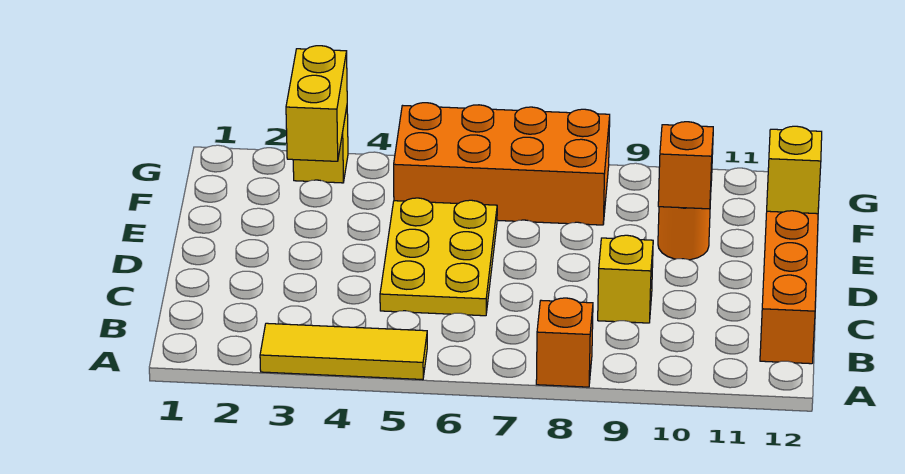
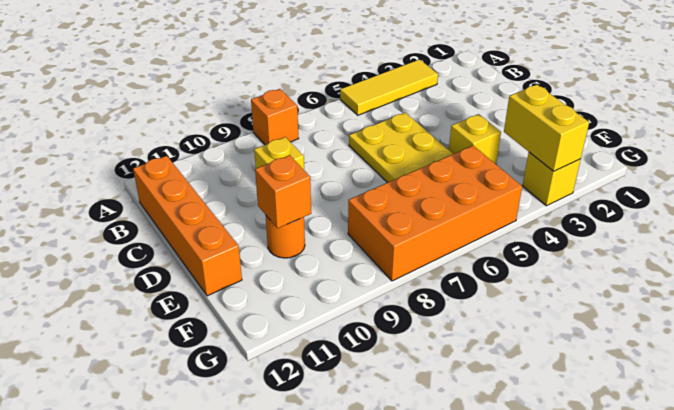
yellow 1x1 brick [767,126,822,214] -> yellow 1x1 brick moved to [449,114,501,164]

